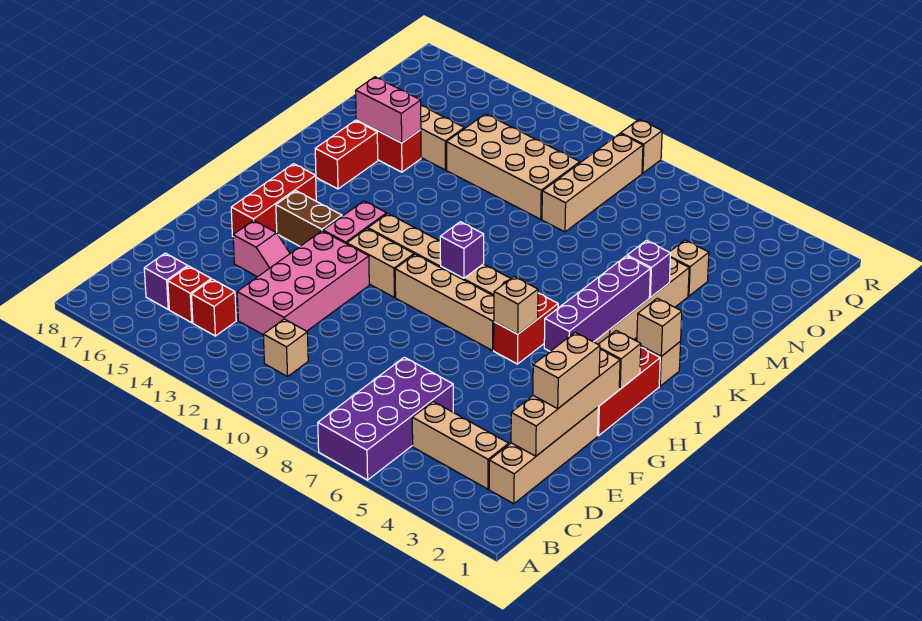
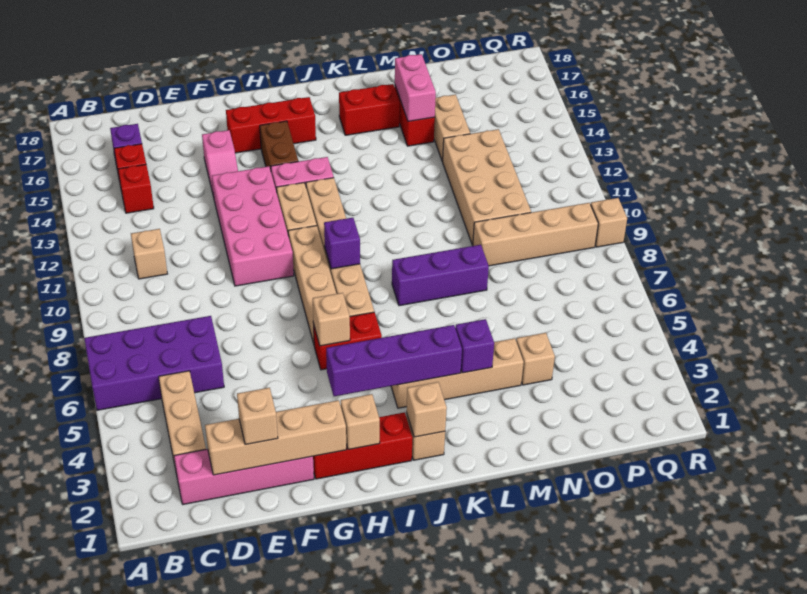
tan 1x4 brick [489,407,598,504] -> pink 1x4 brick [174,449,314,504]
pink 2x4 brick [237,231,369,335] -> pink 2x4 brick turned to [212,166,294,286]
tan 1x2 brick [533,332,600,408] -> tan 1x1 brick [237,388,278,445]
none -> purple 1x3 brick [392,245,489,306]

